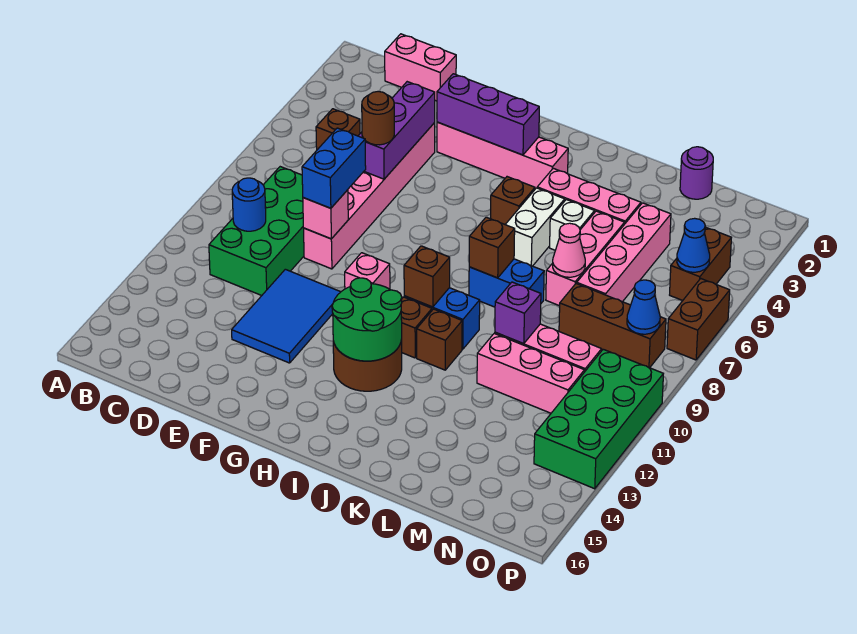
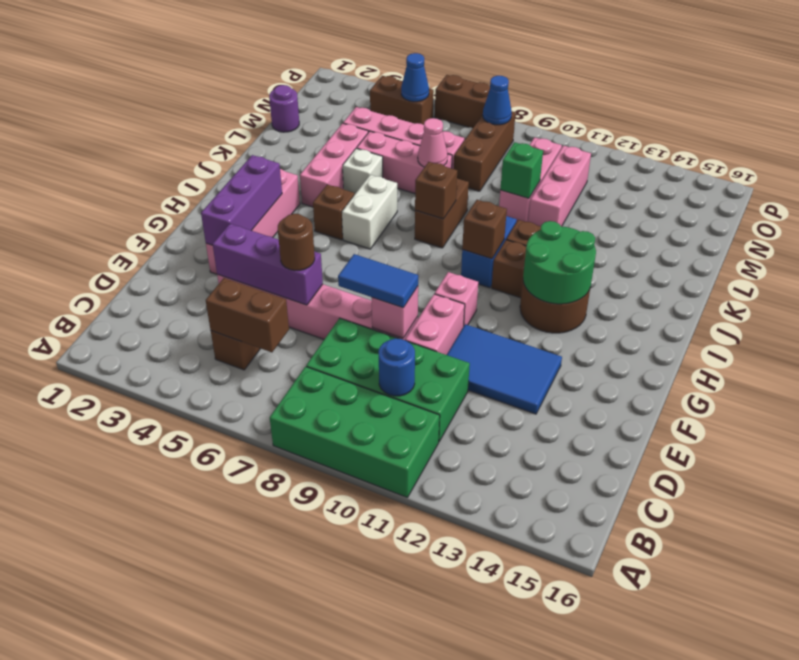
pink 1x2 brick [385,34,456,101] -> pink 1x2 brick moved to [405,294,465,355]
none -> brown 1x2 brick [206,278,289,352]
blue 1x2 brick [302,128,366,208] -> blue 1x2 tile [338,254,418,308]
white 1x2 brick [505,188,565,266] -> white 1x2 brick turned to [342,175,397,249]
blue 1x2 brick [469,259,544,307] -> brown 1x2 brick [415,179,469,248]
purple 1x1 brick [495,282,541,344] -> green 1x1 brick [500,142,543,198]
green 2x4 brick [534,349,663,489] -> green 2x4 brick moved to [270,367,440,498]

